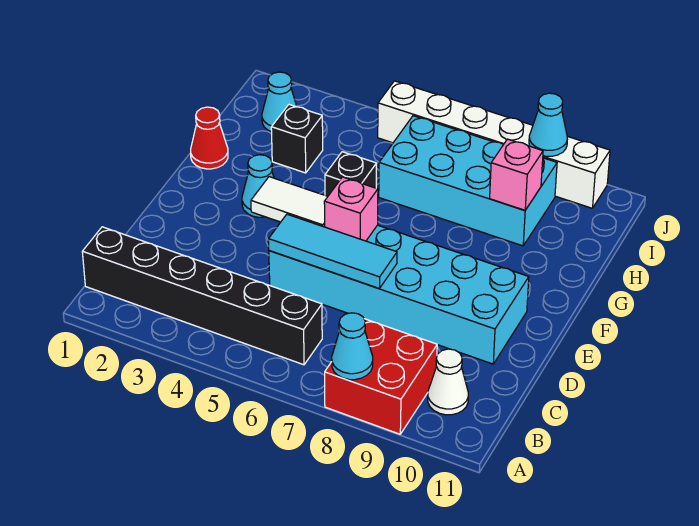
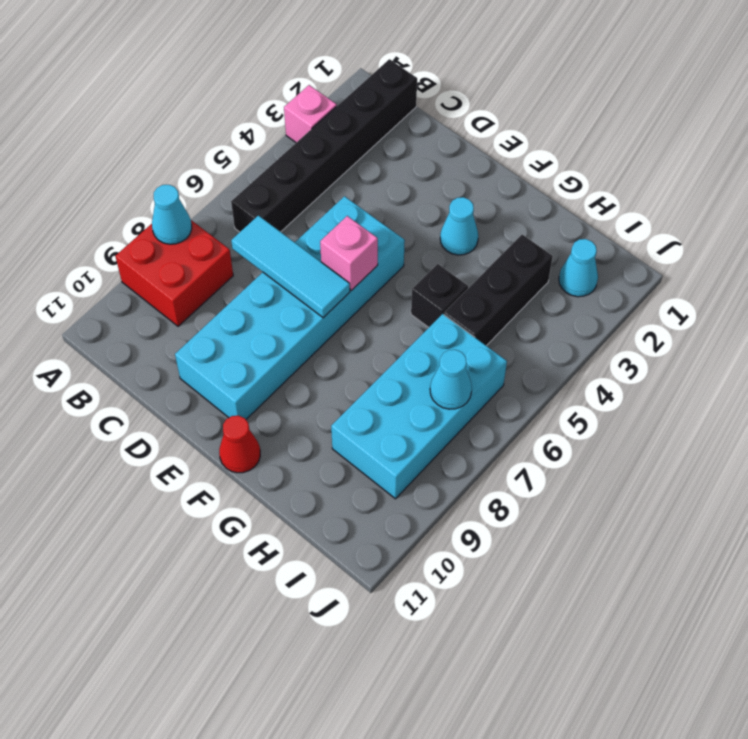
white 1x1 cone [428,349,468,415] -> none
cyan 1x3 tile [269,214,397,289] -> cyan 1x3 tile turned to [231,216,350,318]
white 1x2 tile [251,177,328,227] -> none
red 1x1 cone [191,107,228,169] -> red 1x1 cone moved to [219,416,260,473]
black 1x1 brick [271,105,323,173] -> black 1x3 brick [444,235,553,346]
pink 1x1 brick [490,139,543,210] -> pink 1x1 brick moved to [284,85,337,142]
white 1x6 brick [378,81,610,208] -> none
cyan 1x1 cone [529,93,567,156] -> cyan 1x1 cone moved to [430,350,472,409]

